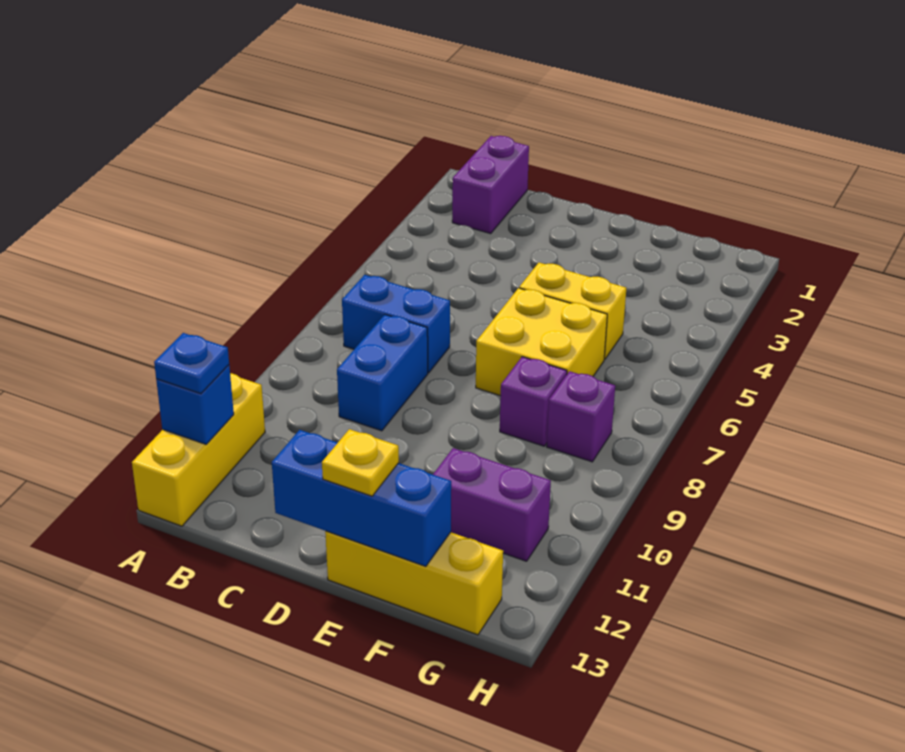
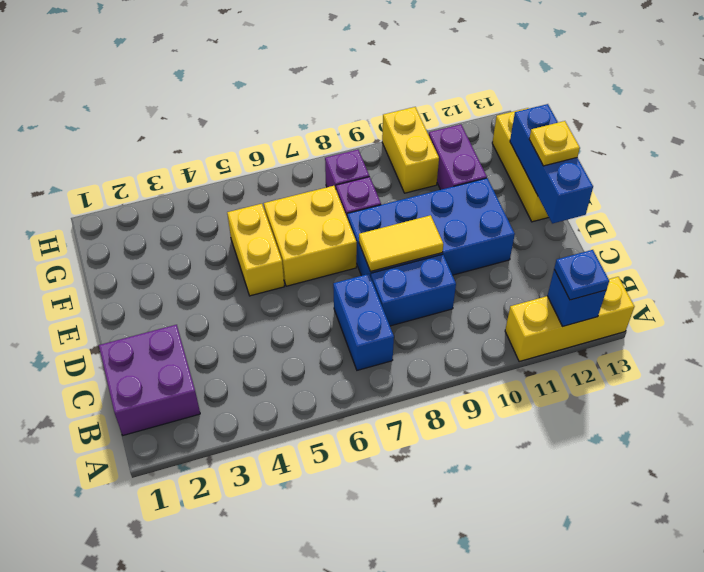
purple 1x2 brick [452,136,529,234] -> purple 2x2 brick [99,325,200,435]
none -> blue 2x4 brick [347,178,515,277]
none -> yellow 1x2 tile [359,215,443,272]
none -> yellow 1x2 brick [382,107,439,193]

